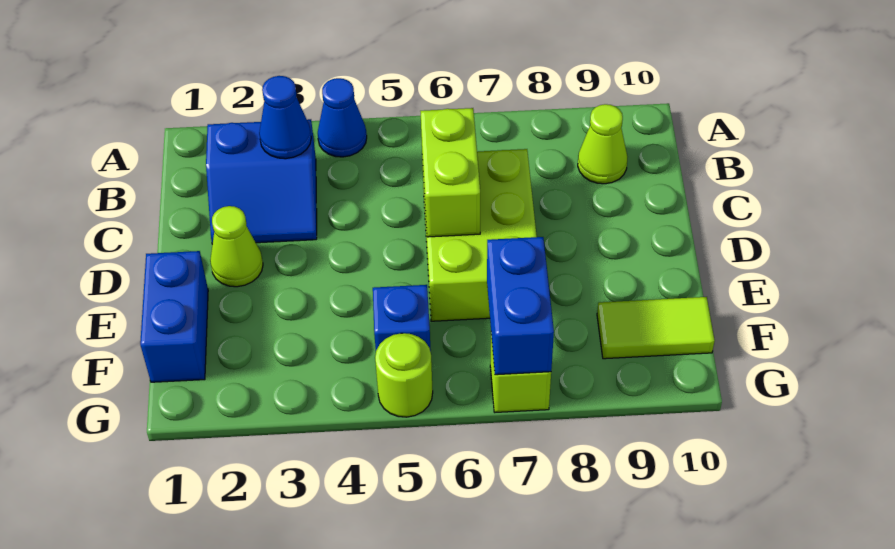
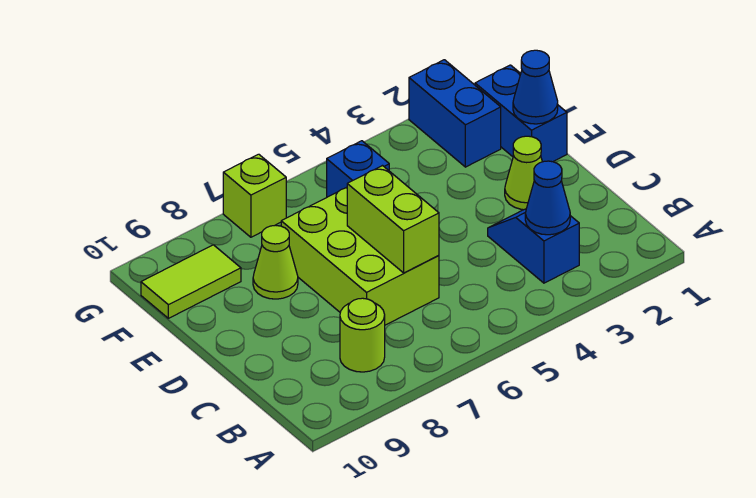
blue 1x1 cone [318,78,367,157] -> blue 1x1 cone moved to [513,50,558,124]
blue 2x2 slope [206,119,317,244] -> blue 1x2 slope [488,209,579,283]
lime 1x1 cone [578,104,627,184] -> lime 1x1 cone moved to [253,226,298,299]
blue 1x2 brick [487,237,554,375] -> blue 1x2 brick moved to [409,60,501,167]
lime 1x1 round brick [375,333,433,417] -> lime 1x1 round brick moved to [340,298,385,372]

